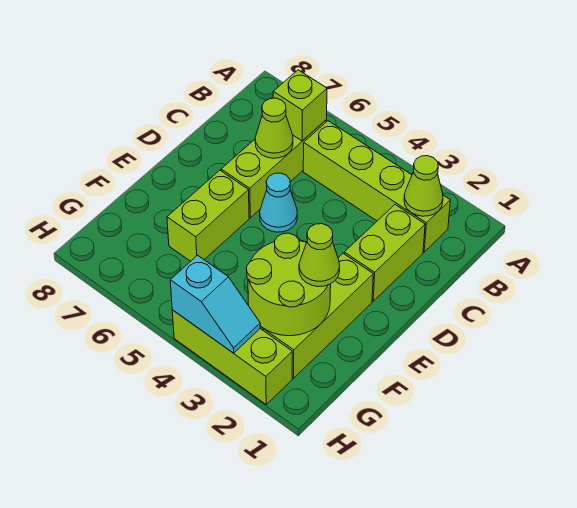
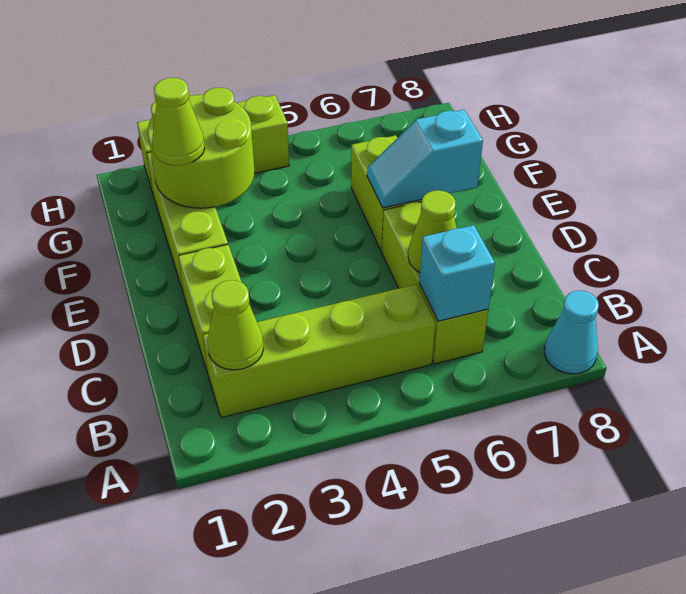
lime 1x1 brick [273,70,327,141] -> cyan 1x1 brick [419,225,495,321]
cyan 1x1 cone [260,173,297,232] -> cyan 1x1 cone moved to [544,291,599,374]
cyan 1x2 slope [170,255,260,353] -> cyan 1x2 slope moved to [367,110,483,208]

